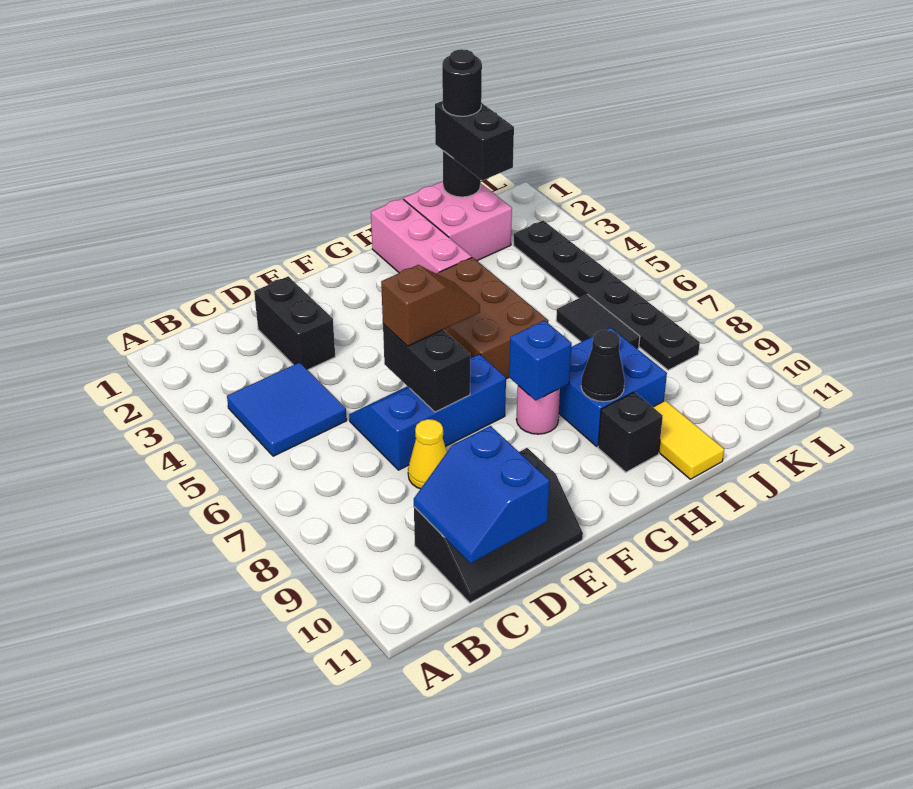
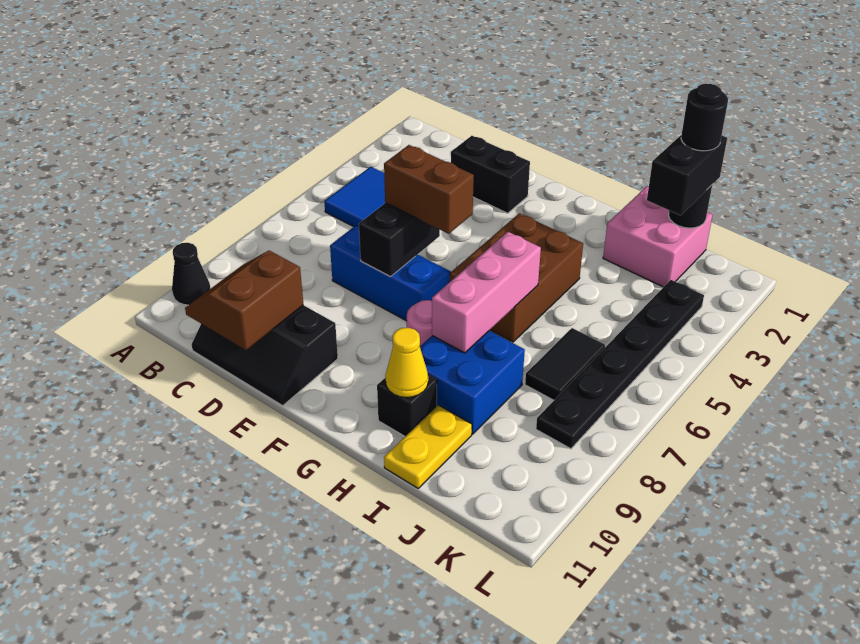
blue 2x2 slope [414,426,549,563] -> brown 2x2 slope [185,250,303,350]
black 1x2 brick [254,276,335,370] -> black 1x2 brick turned to [451,136,530,213]
yellow 1x1 cone [408,419,447,489] -> yellow 1x1 cone moved to [385,328,428,398]
brown 1x2 slope [381,265,480,346] -> brown 1x2 brick [384,145,474,234]
blue 1x1 brick [509,320,572,400] -> none
pink 1x3 brick [371,199,472,273] -> pink 1x3 brick moved to [432,232,541,353]
black 1x1 cone [581,330,625,402] -> black 1x1 cone moved to [172,243,210,305]
yellow 1x2 tile [653,401,724,479] -> yellow 1x2 plate [384,405,472,488]

